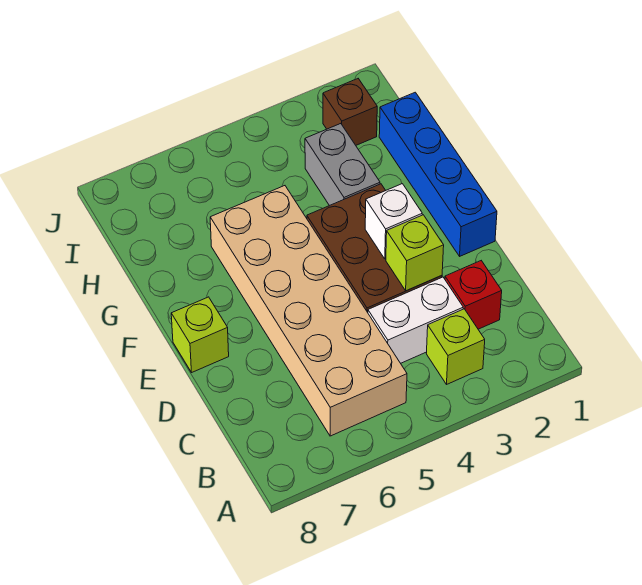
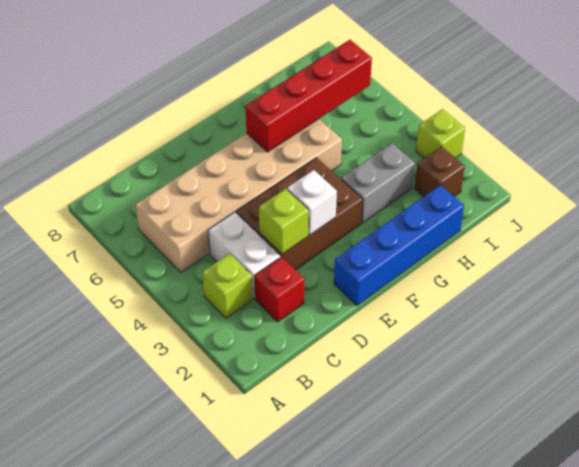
lime 1x1 brick [171,297,229,372] -> lime 1x1 brick moved to [416,109,465,158]
none -> red 1x4 brick [245,40,372,152]

